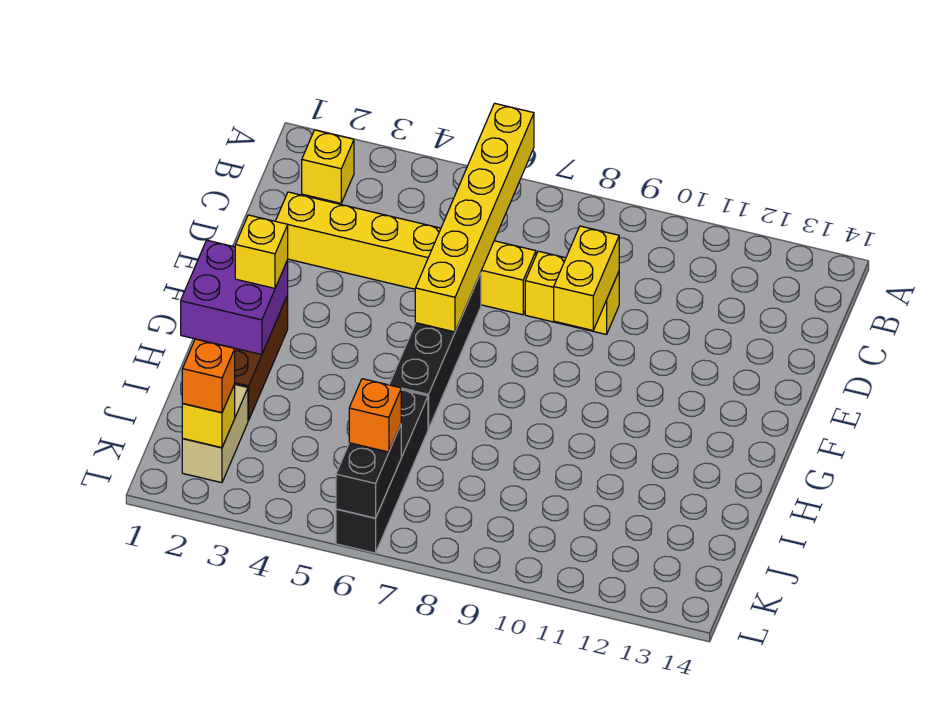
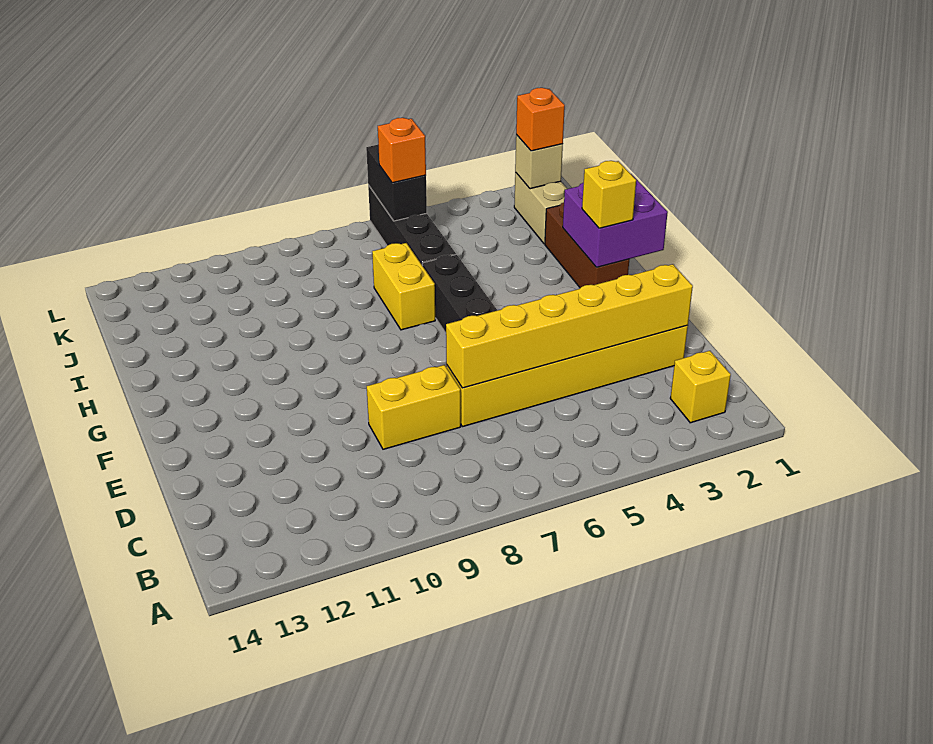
yellow 1x6 brick [415,103,534,332] -> yellow 1x6 brick turned to [446,264,693,388]
yellow 1x2 brick [554,226,619,330] -> yellow 1x2 brick moved to [372,243,435,330]
yellow 1x1 brick [182,384,235,448] -> tan 1x1 brick [515,135,563,189]

